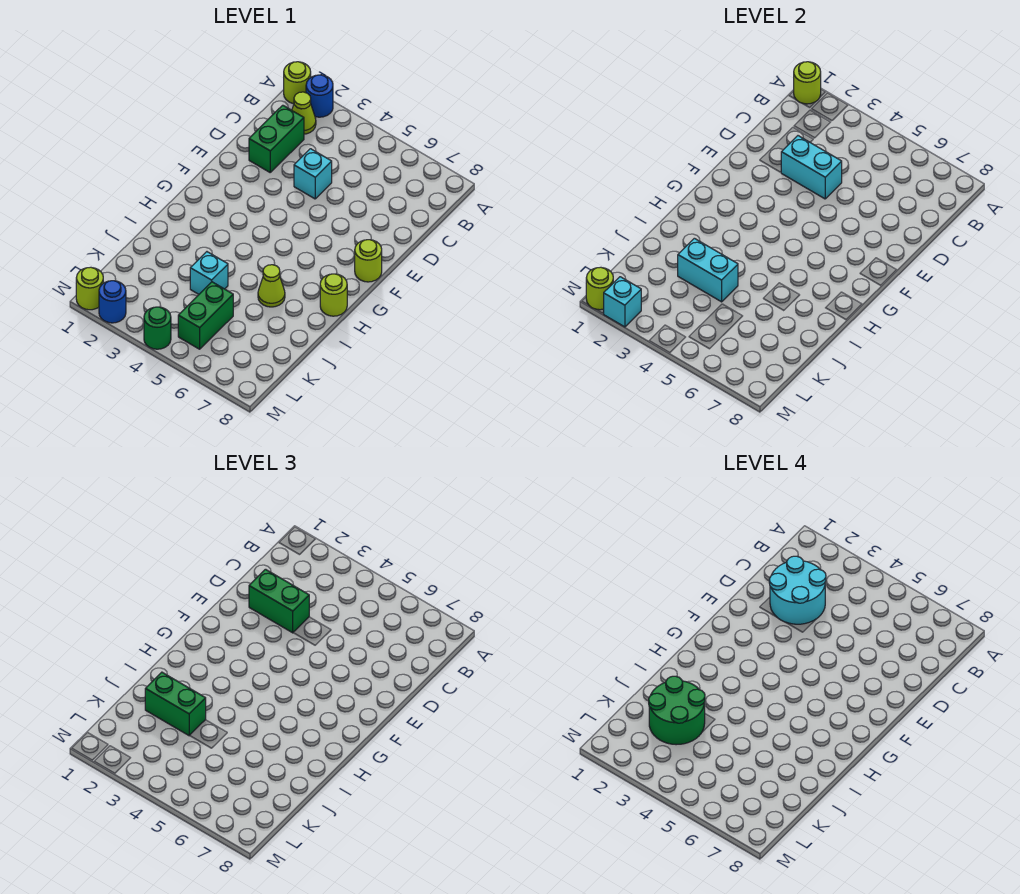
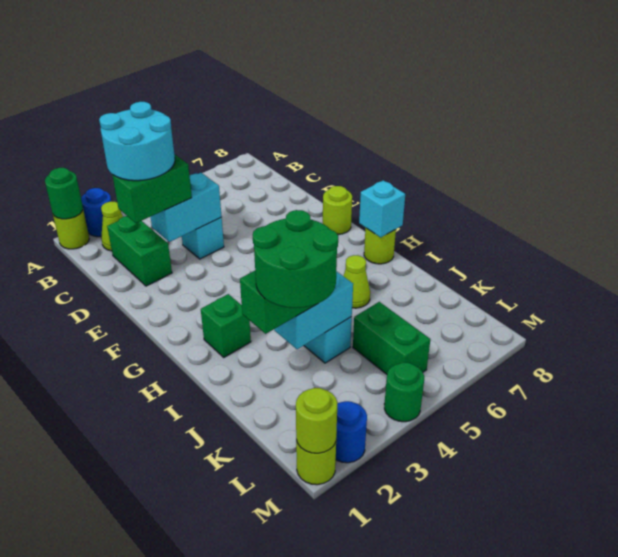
lime 1x1 round brick [794,62,821,104] -> green 1x1 round brick [45,168,83,219]
none -> green 1x1 brick [201,294,251,357]
cyan 1x1 brick [604,277,641,327] -> cyan 1x1 brick moved to [359,180,405,237]

